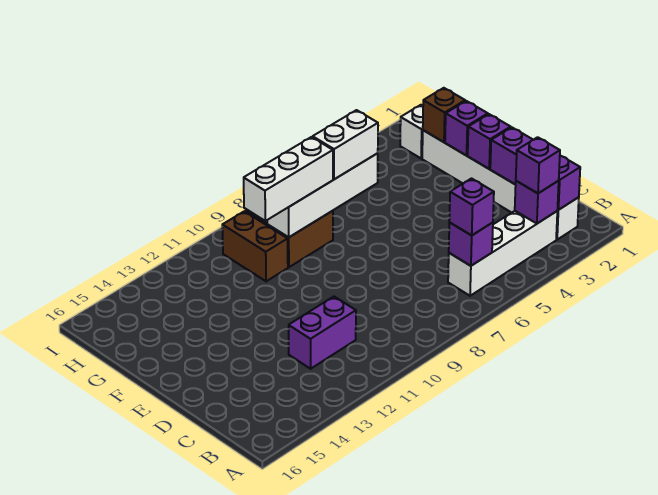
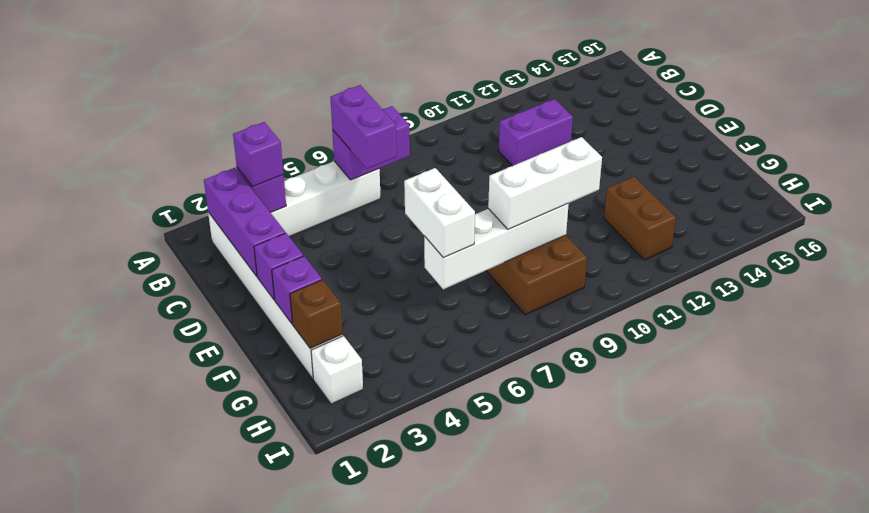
purple 1x1 brick [449,223,493,266] -> purple 1x2 brick [332,106,410,180]
purple 1x1 brick [449,179,494,235] -> purple 1x2 brick [330,85,397,169]
white 1x2 brick [313,110,378,179] -> white 1x2 brick turned to [404,168,475,258]
brown 1x2 brick [222,211,288,281] -> brown 1x2 brick moved to [604,177,676,260]

